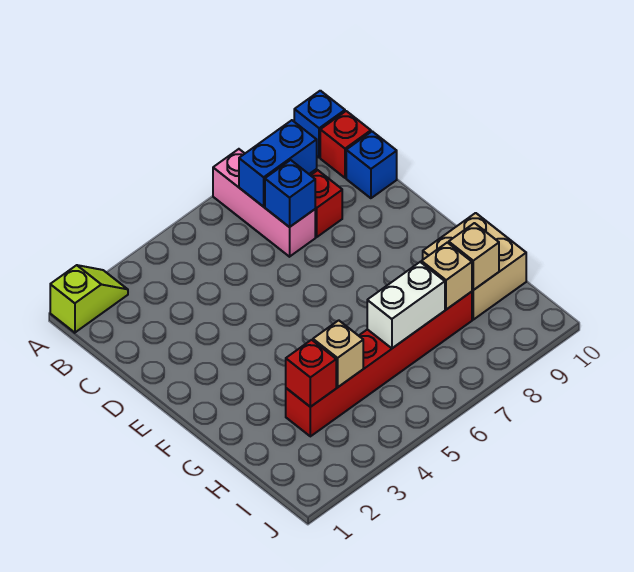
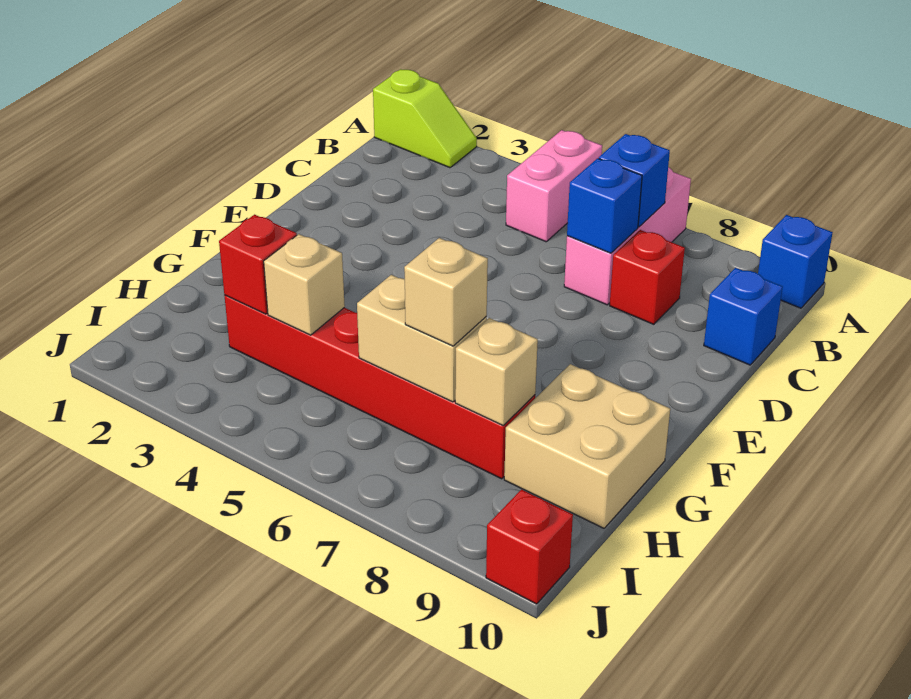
none -> pink 1x2 brick [506,130,602,242]
blue 1x2 brick [239,120,317,207] -> blue 1x1 brick [599,134,670,227]
red 1x1 brick [320,111,371,178] -> red 1x1 brick moved to [486,490,573,604]
white 1x2 brick [367,262,445,348] -> tan 1x2 brick [357,275,487,402]
tan 1x1 brick [449,223,499,290] -> tan 1x1 brick moved to [404,238,488,346]

